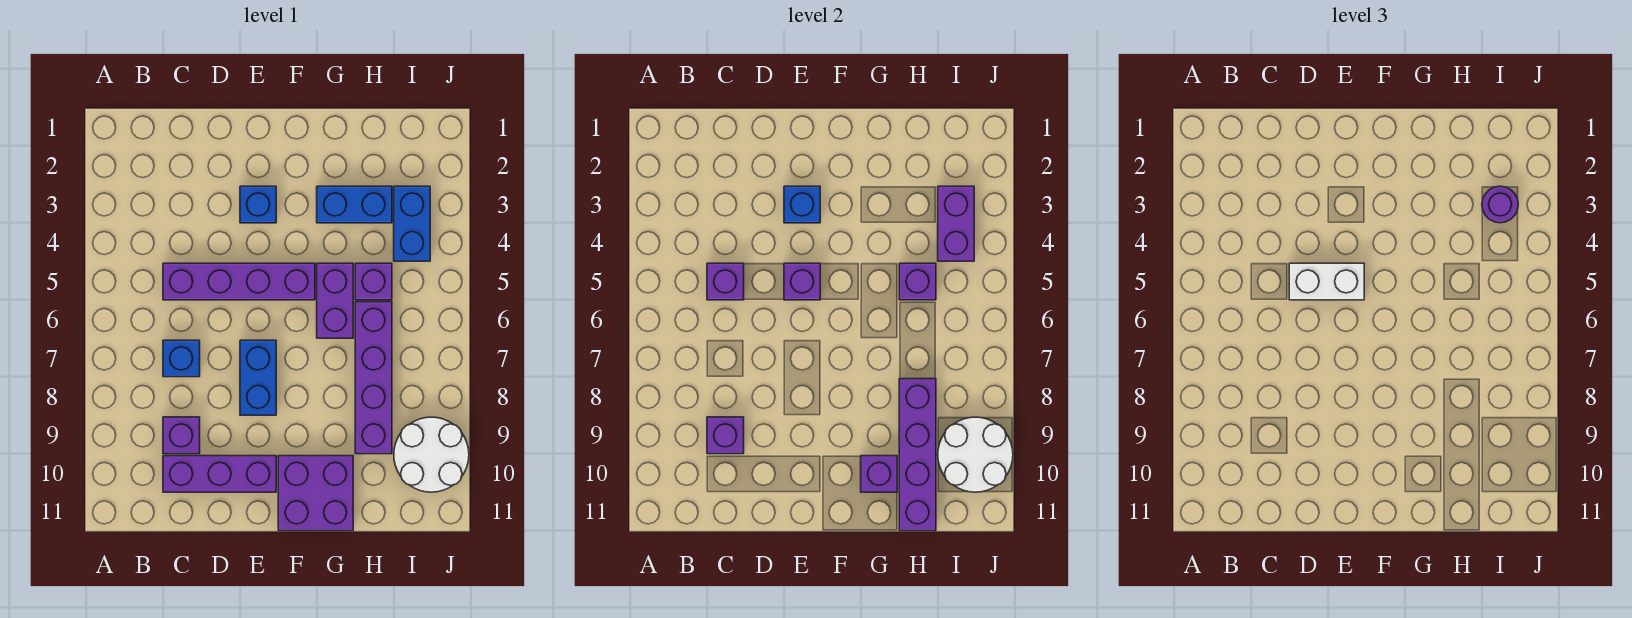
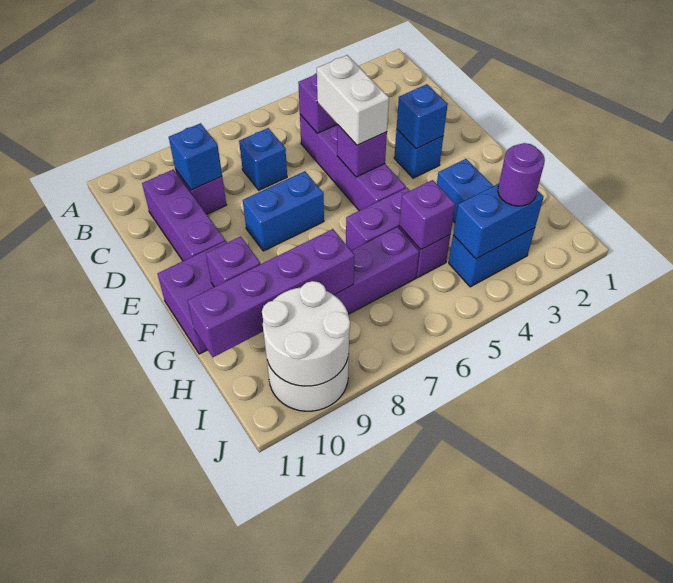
purple 1x1 brick [707,417,744,454] -> blue 1x1 brick [169,123,222,190]
purple 1x2 brick [938,186,974,261] -> blue 1x2 brick [453,184,544,259]

